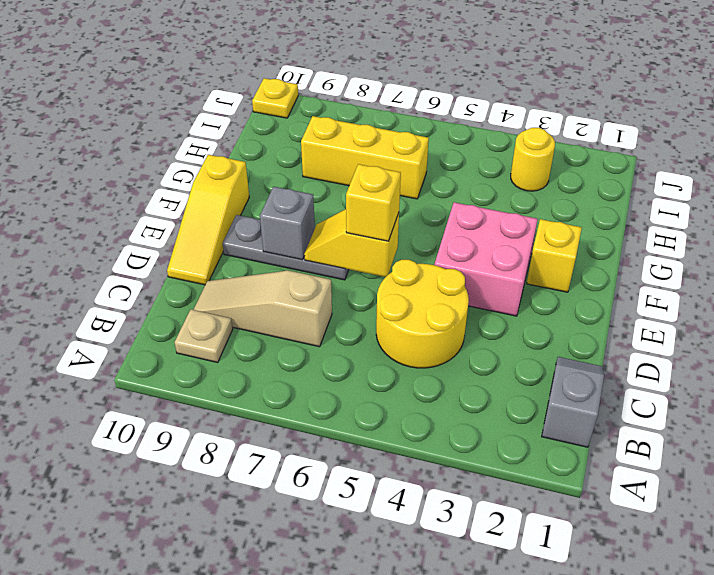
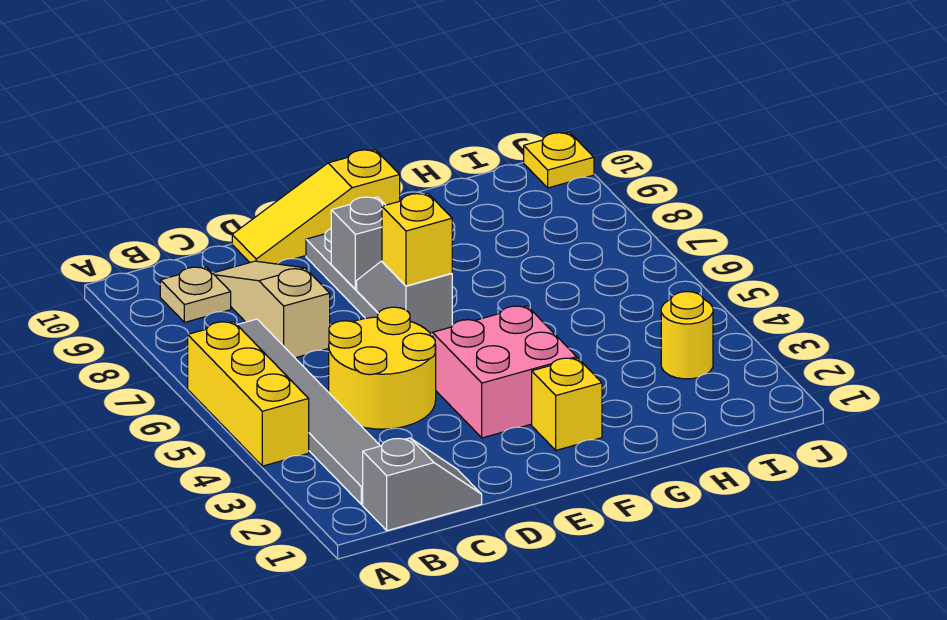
none -> grey 1x6 tile [237,319,380,505]
yellow 1x2 slope [304,209,399,277] -> grey 1x2 slope [357,261,452,334]
yellow 1x3 brick [301,116,429,199] -> yellow 1x3 brick moved to [188,322,309,466]

